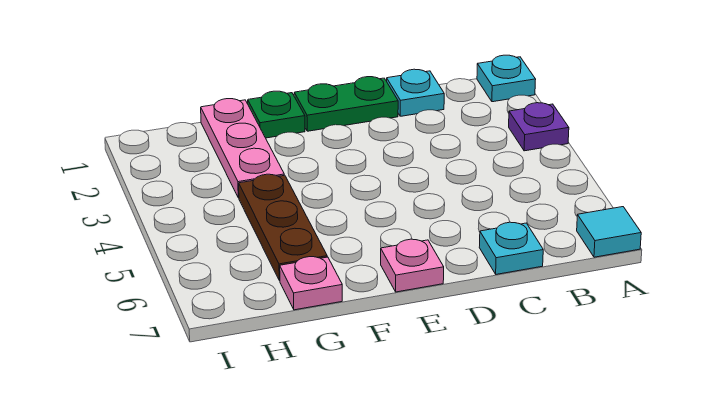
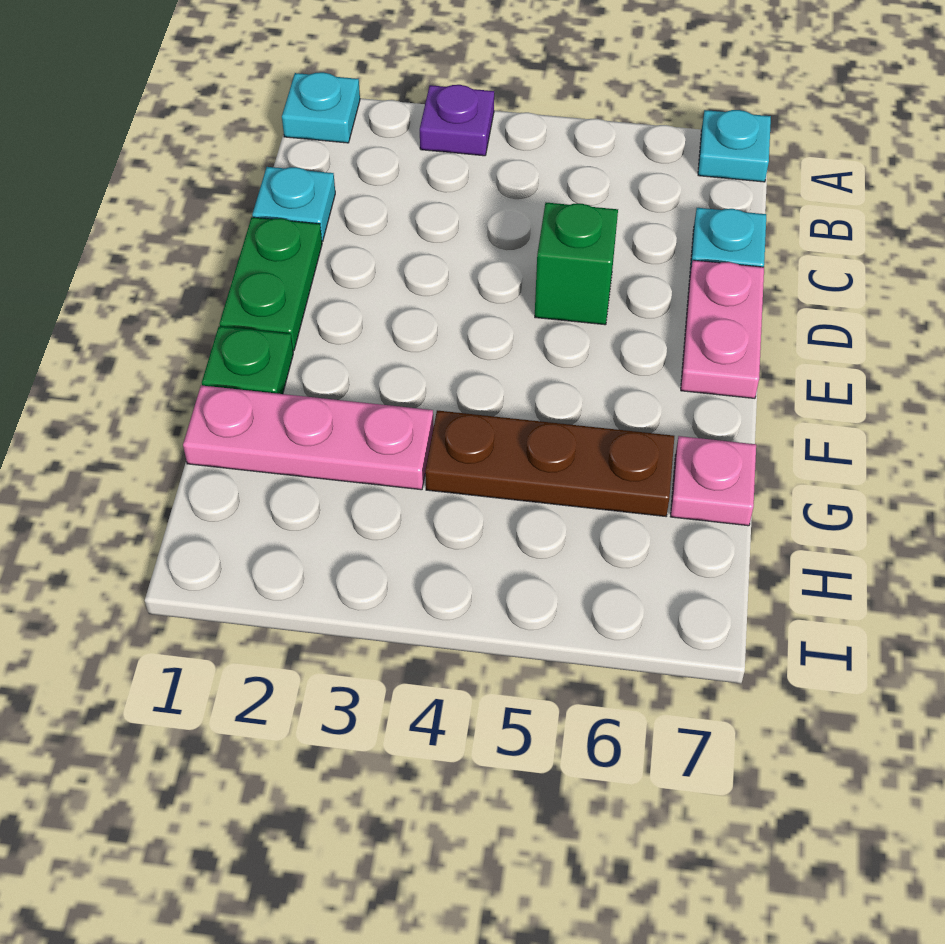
cyan 1x1 tile [577,207,641,257] -> cyan 1x1 plate [698,110,771,182]
none -> green 1x1 brick [535,203,618,325]
pink 1x1 plate [381,239,444,292] -> pink 1x2 plate [681,260,764,398]

